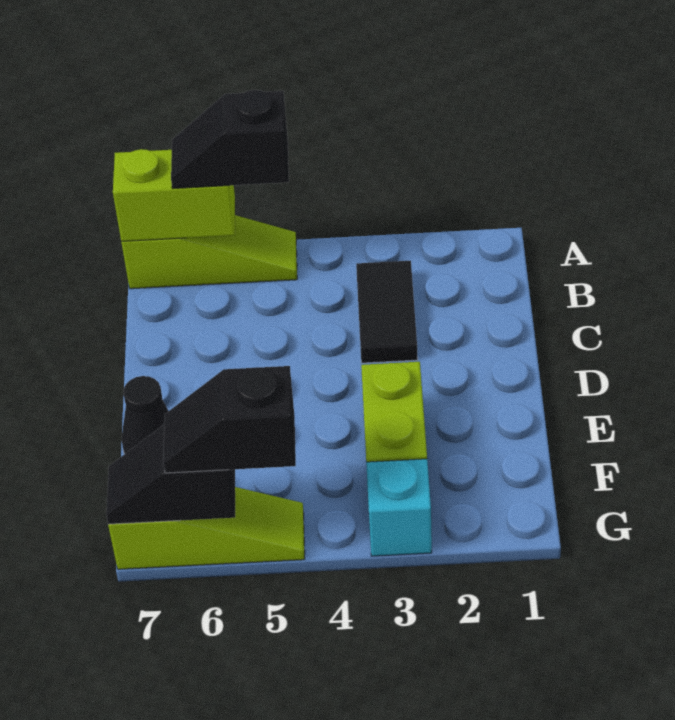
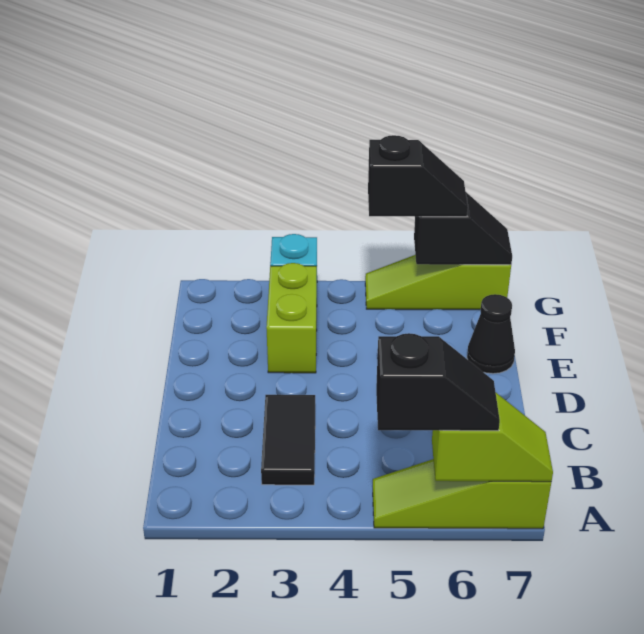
lime 1x2 brick [113,149,235,241] -> lime 1x2 slope [432,393,553,482]

